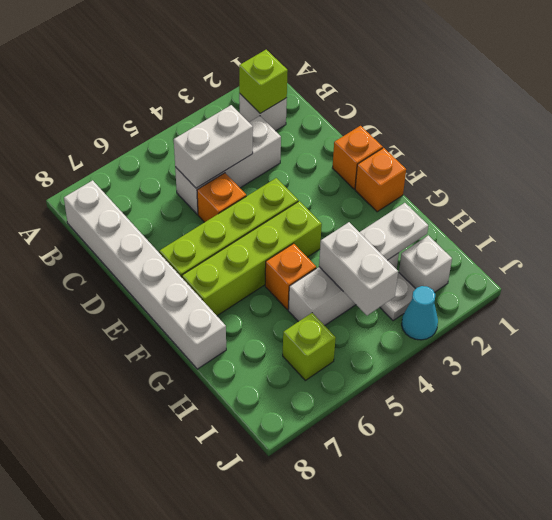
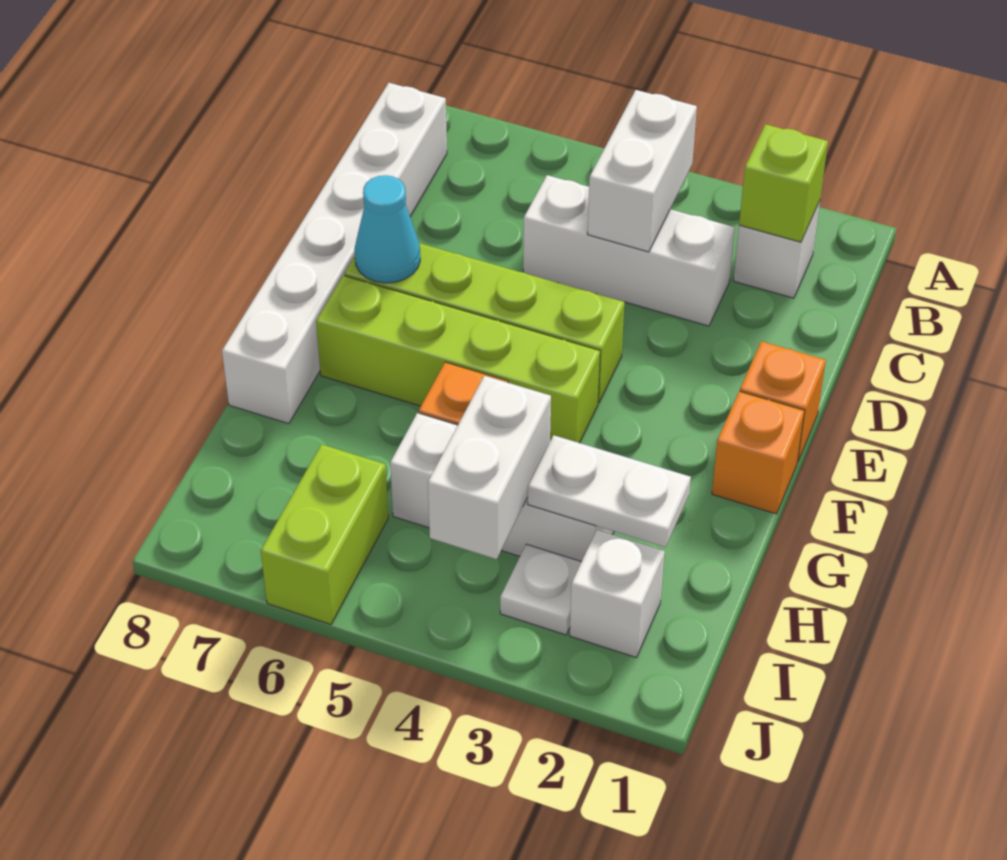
white 1x2 brick [174,105,253,188] -> white 1x2 brick turned to [588,90,697,252]
orange 1x1 brick [197,173,246,222] -> none
lime 1x1 brick [283,313,336,380] -> lime 1x2 brick [261,444,388,624]
cyan 1x1 cone [402,286,438,340] -> cyan 1x1 cone moved to [354,175,420,283]

